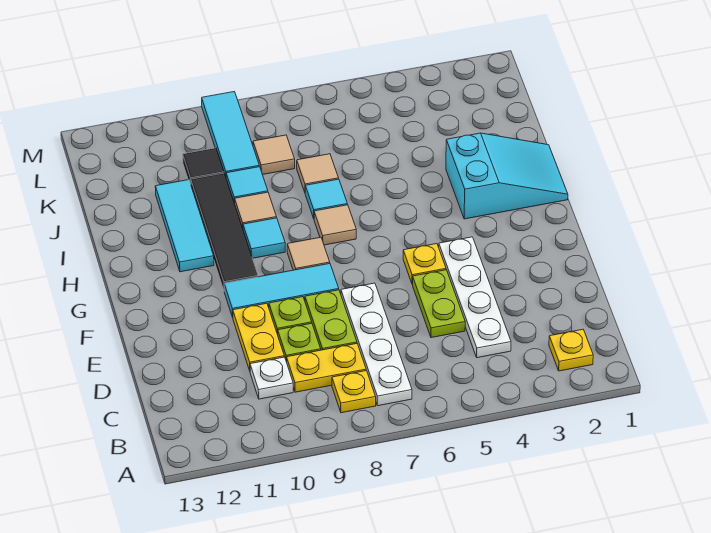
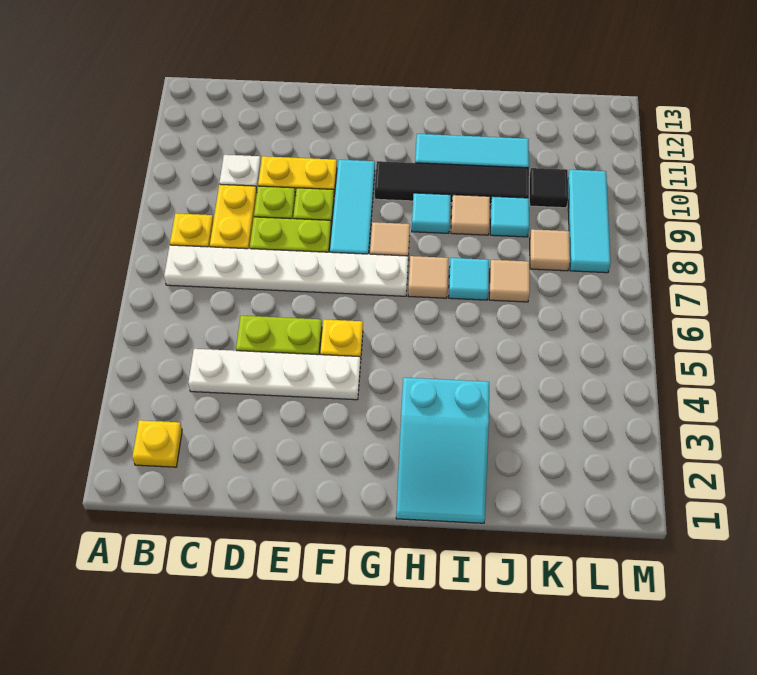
white 1x4 plate [341,283,412,406] -> white 1x6 plate [164,245,408,296]
cyan 1x3 tile [202,92,259,176] -> cyan 1x3 tile turned to [568,170,611,273]

